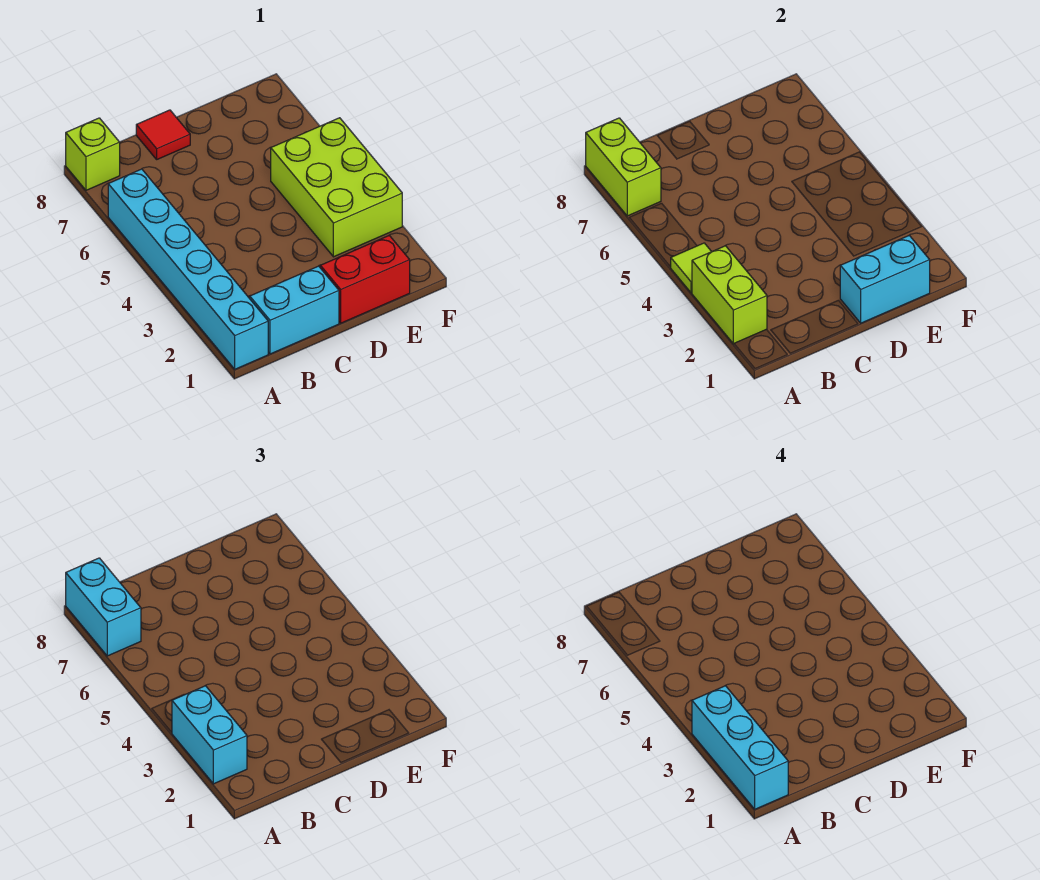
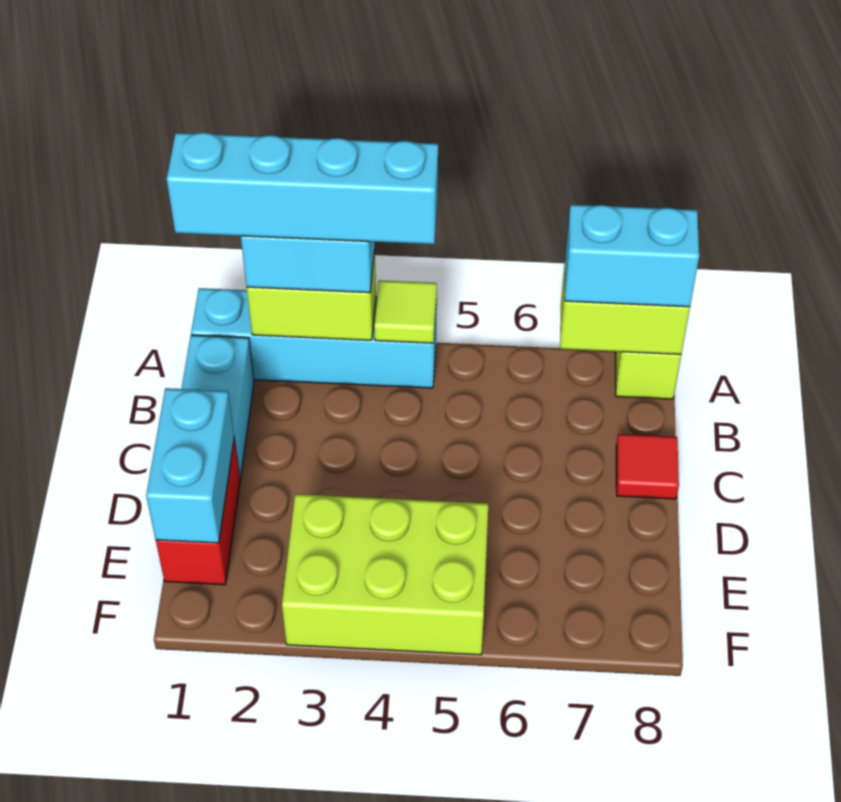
cyan 1x6 brick [108,169,268,369] -> cyan 1x4 brick [191,288,437,388]
cyan 1x3 brick [692,686,788,809] -> cyan 1x4 brick [167,132,438,244]

